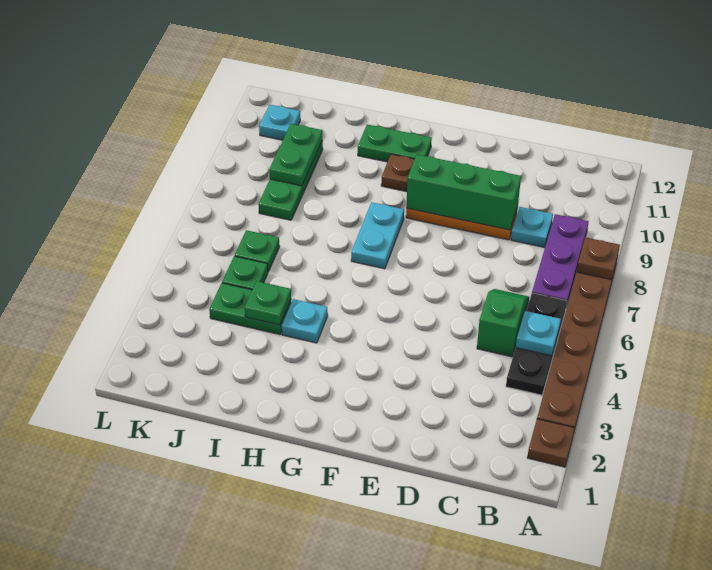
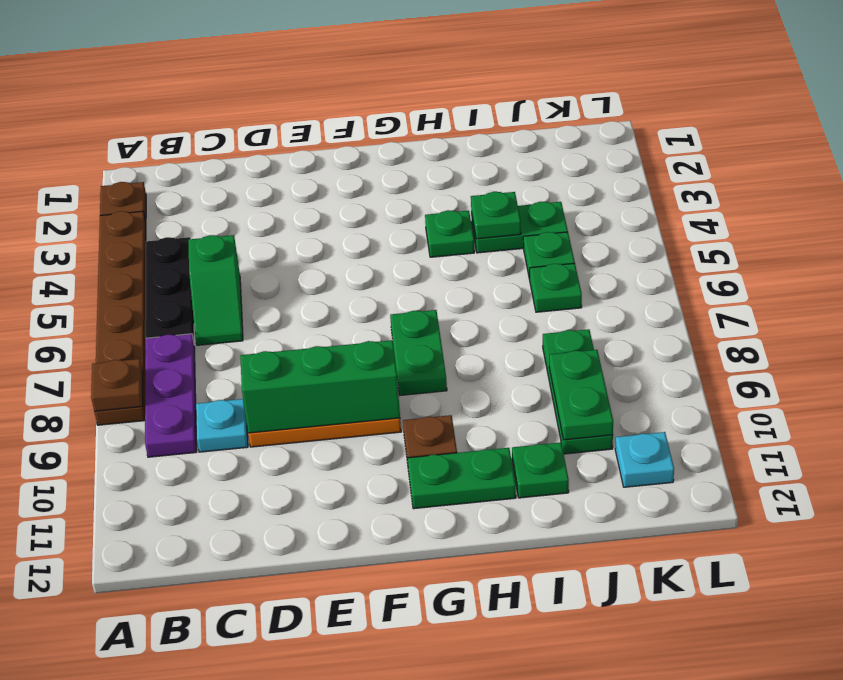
cyan 1x1 plate [516,311,561,356] -> none
cyan 1x2 plate [351,202,404,269] -> green 1x2 plate [390,310,447,395]
cyan 1x1 plate [282,299,328,343] -> green 1x1 plate [425,210,474,257]
none -> green 1x1 plate [512,442,569,498]

